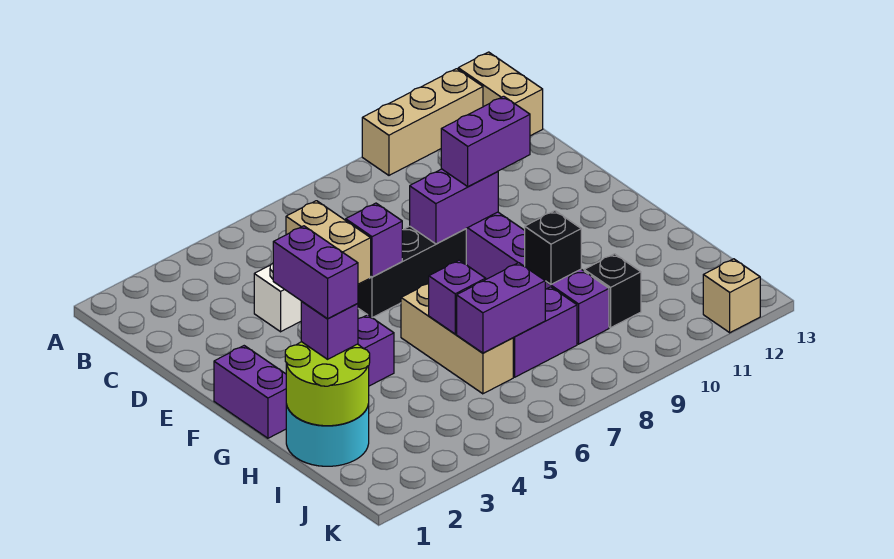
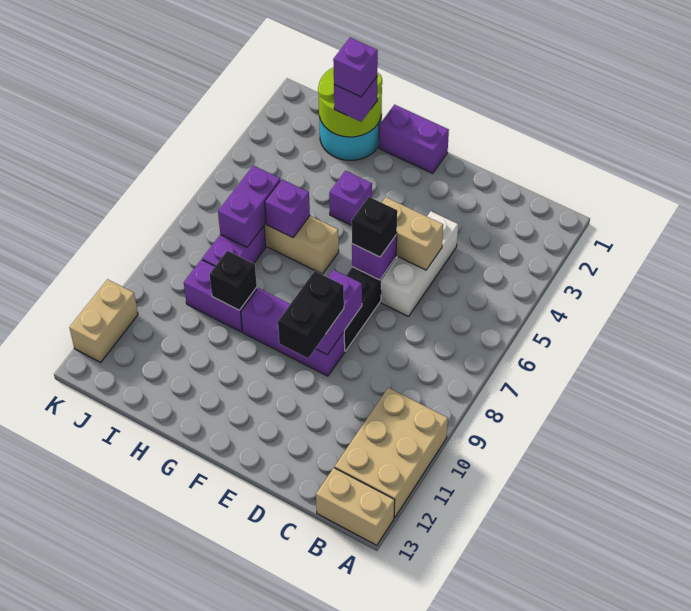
tan 1x3 brick [362,69,483,175] -> tan 2x3 brick [335,388,448,518]
purple 1x2 brick [441,96,530,187] -> black 1x2 brick [278,271,344,358]
purple 1x2 brick [273,226,358,319] -> purple 1x1 brick [333,38,378,97]
black 1x1 brick [584,254,641,328] -> black 1x1 brick moved to [352,197,397,257]
tan 1x1 brick [703,259,760,333] -> tan 1x2 brick [69,279,138,362]

